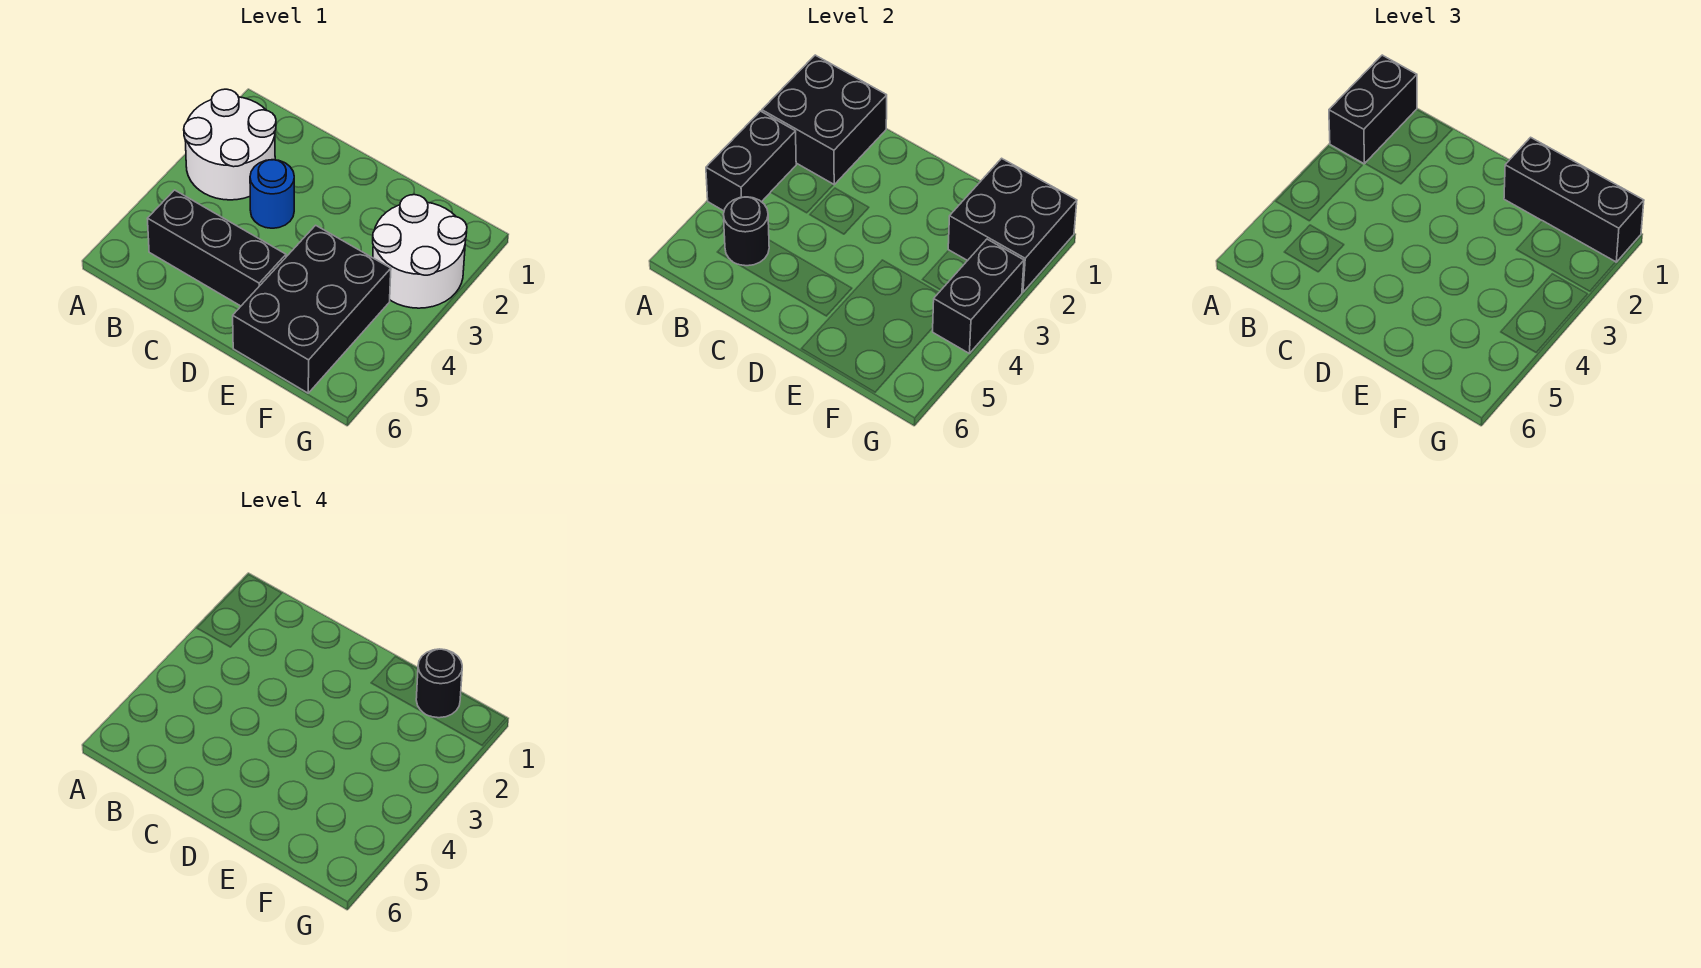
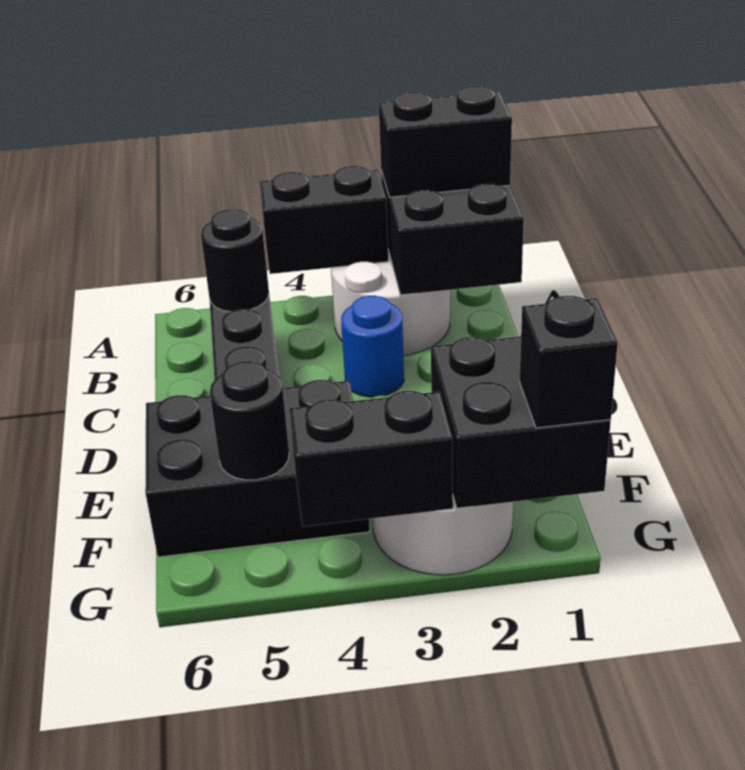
black 1x3 brick [1504,137,1644,262] -> black 1x1 brick [519,296,618,428]
black 1x1 round brick [416,649,462,718] -> black 1x1 round brick moved to [210,361,289,480]

